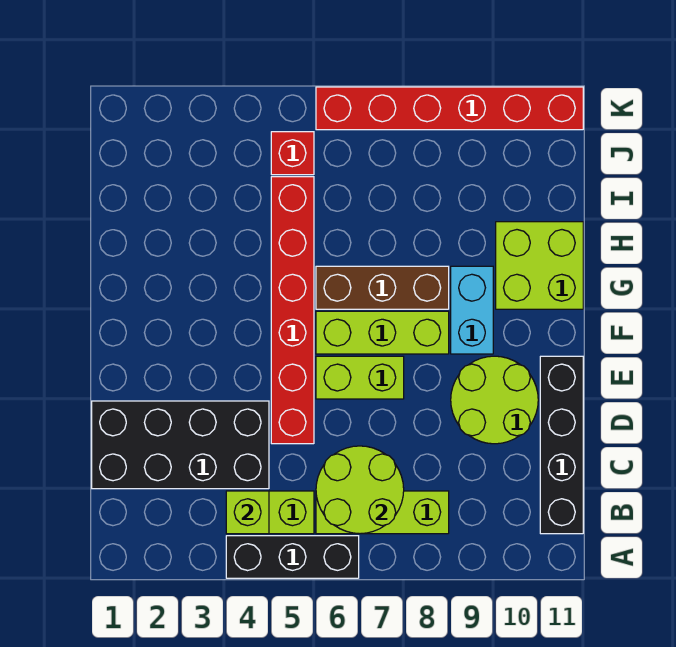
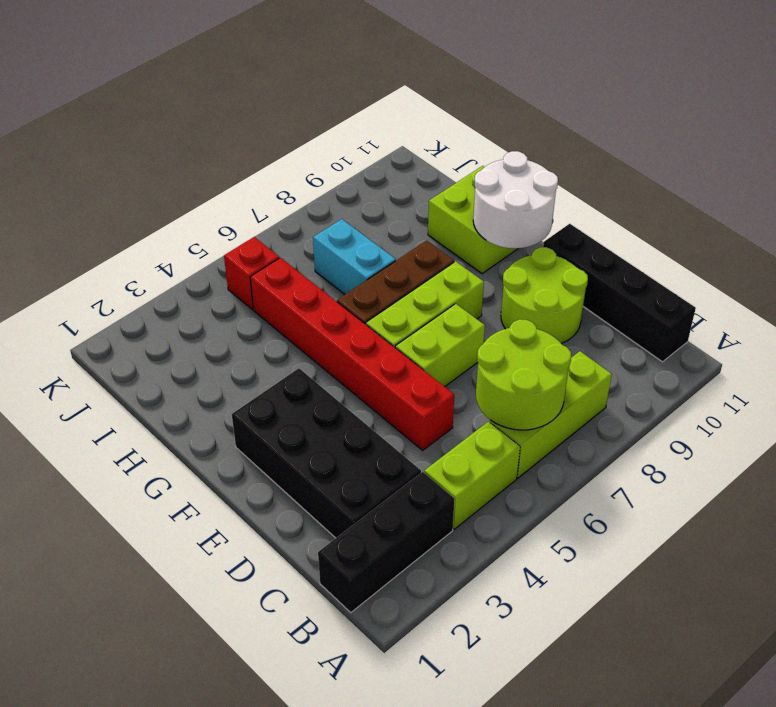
black 1x3 brick [226,536,359,578] -> black 1x3 brick moved to [318,472,454,613]
lime 1x1 brick [226,491,269,534] -> none
black 2x4 brick [92,401,269,489] -> black 2x4 brick turned to [232,368,421,538]
cyan 1x2 brick [451,266,493,354] -> cyan 1x2 brick moved to [313,219,396,294]
none -> white 2x2 round brick [473,151,558,248]
red 1x6 brick [316,87,583,130] -> none

